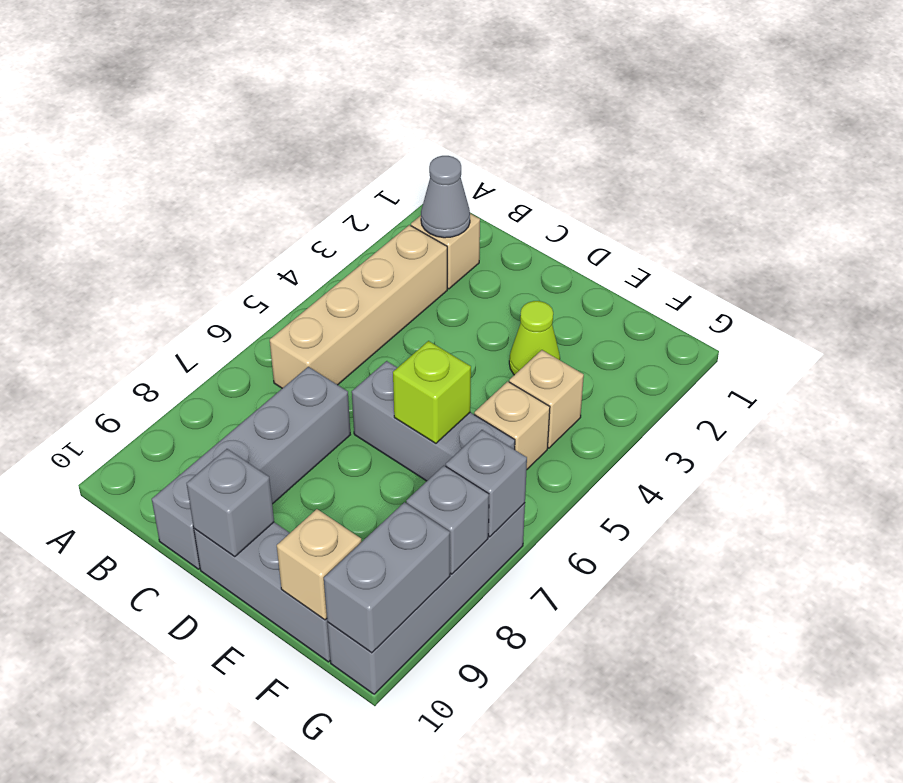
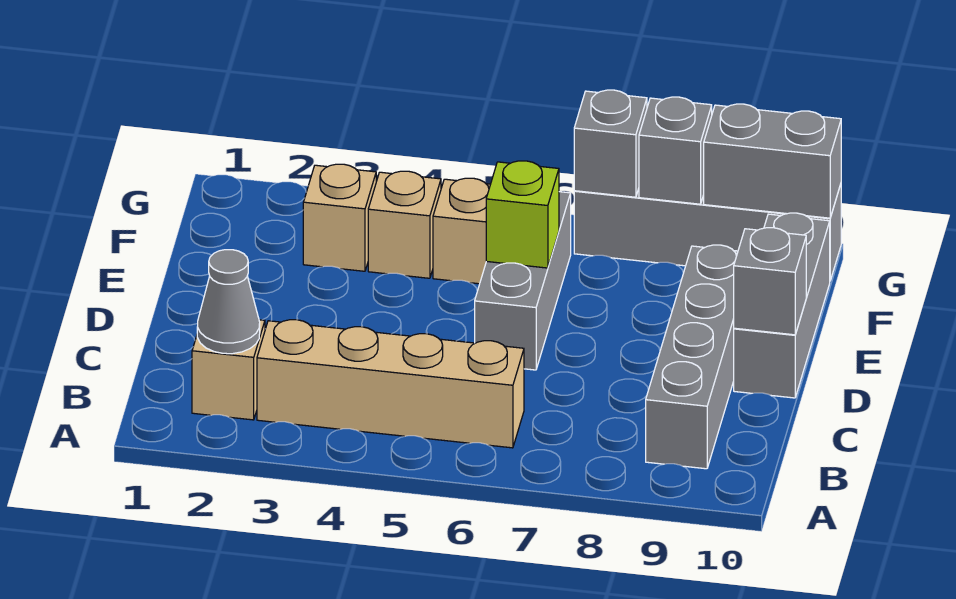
grey 1x4 brick [152,367,350,569] -> grey 1x4 brick turned to [646,245,738,469]
lime 1x1 cone [509,301,560,375] -> none
tan 1x1 brick [277,509,362,620] -> tan 1x1 brick moved to [303,164,376,271]

